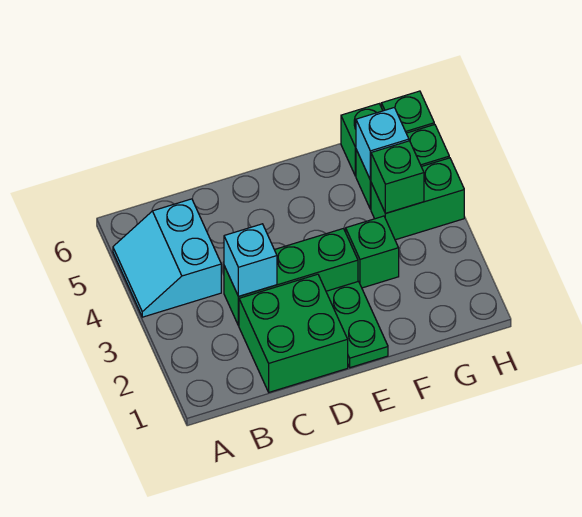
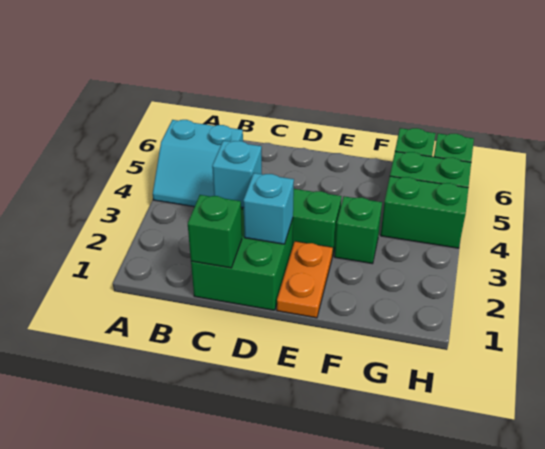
cyan 2x2 slope [113,199,221,317] -> cyan 2x2 slope turned to [153,120,243,207]
green 1x2 plate [326,282,388,368] -> orange 1x2 plate [277,241,333,318]
green 1x1 brick [371,141,424,213] -> green 1x1 brick moved to [188,195,242,268]
cyan 1x1 brick [356,108,409,180] -> cyan 1x1 brick moved to [243,173,294,244]

